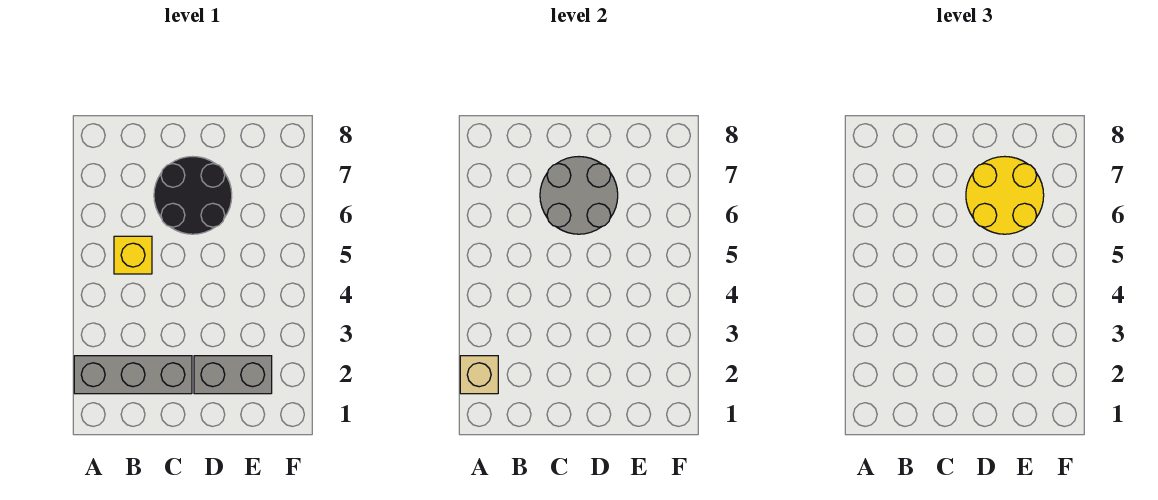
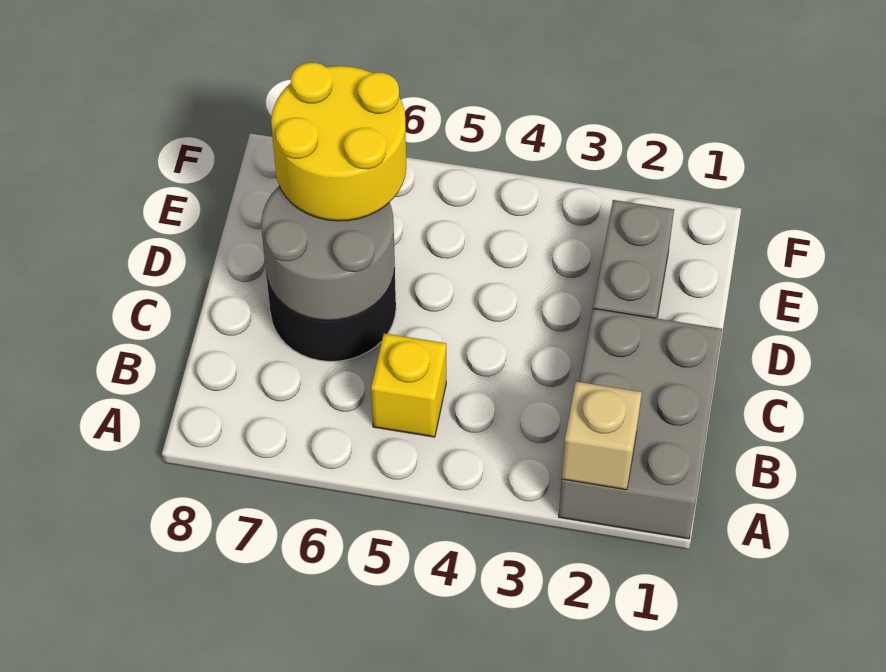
grey 1x3 brick [74,356,192,394] -> grey 2x3 brick [559,309,722,539]

